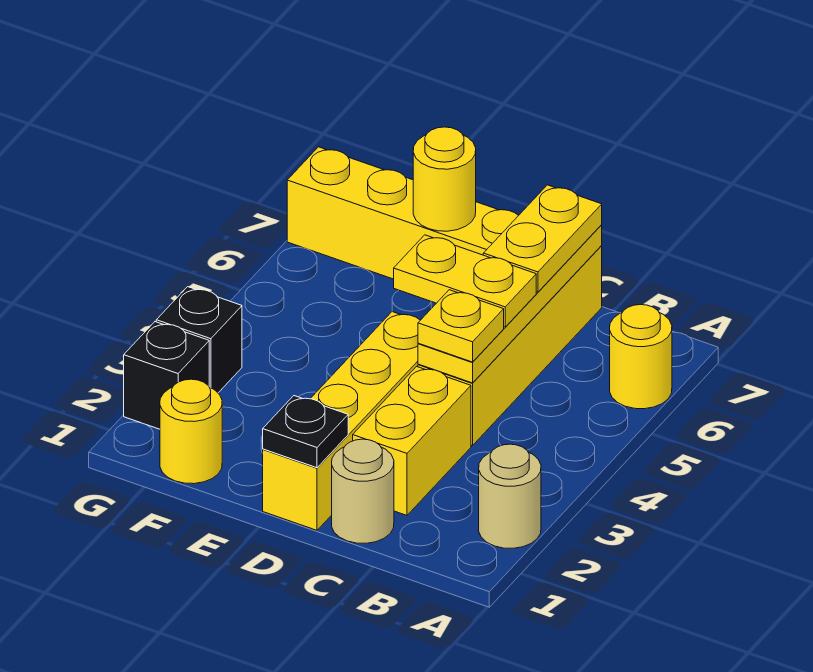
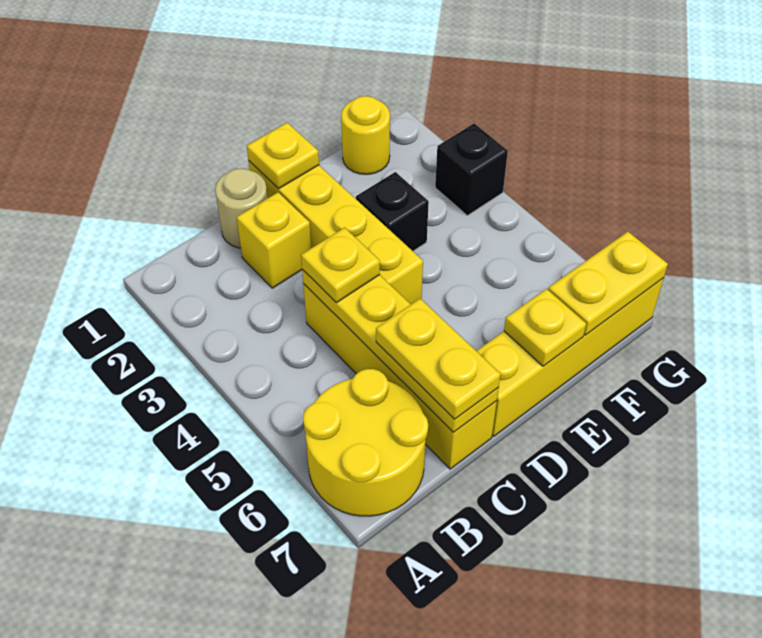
tan 1x1 round brick [479,444,541,548] -> none
yellow 1x1 round brick [610,305,672,409] -> yellow 2x2 round brick [303,369,428,516]
yellow 1x2 brick [353,367,471,515] -> yellow 1x1 brick [237,192,311,288]
yellow 1x2 plate [394,235,536,327] -> yellow 1x2 plate moved to [548,232,668,335]
black 1x1 plate [263,396,348,468] -> yellow 1x1 plate [247,123,319,188]
yellow 1x1 round brick [413,127,476,231] -> yellow 1x1 plate [504,289,586,366]
black 1x1 brick [124,322,209,429] -> black 1x1 brick moved to [356,172,429,251]

